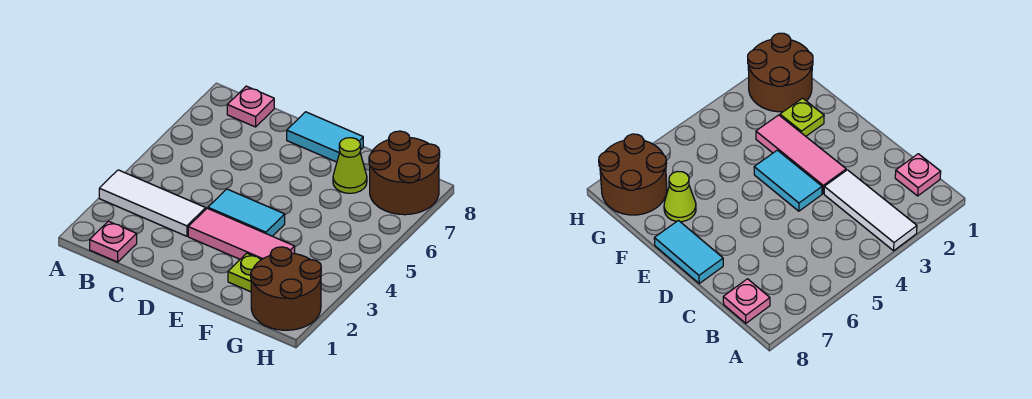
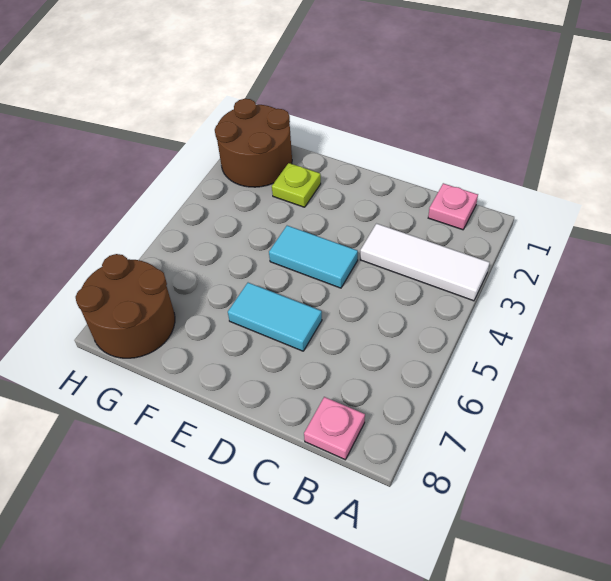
pink 1x3 tile [188,208,295,260] -> none
cyan 1x2 tile [287,112,363,162] -> cyan 1x2 tile moved to [228,283,322,351]
lime 1x1 cone [333,138,367,193] -> none

